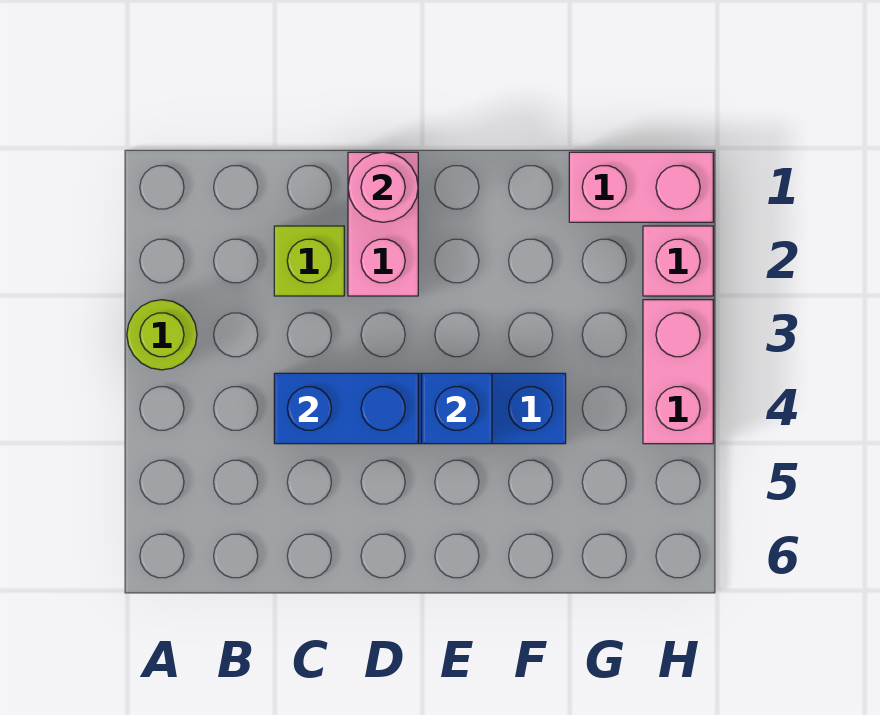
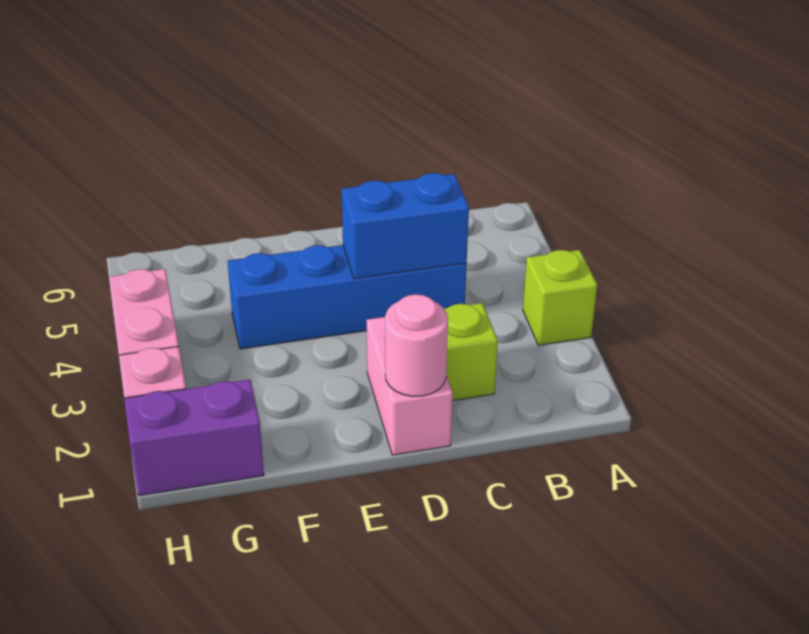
lime 1x1 round brick [127,300,197,370] -> lime 1x1 brick [523,250,597,345]
blue 1x1 brick [422,373,492,444] -> none
pink 1x2 brick [569,152,713,222] -> purple 1x2 brick [124,380,264,496]

